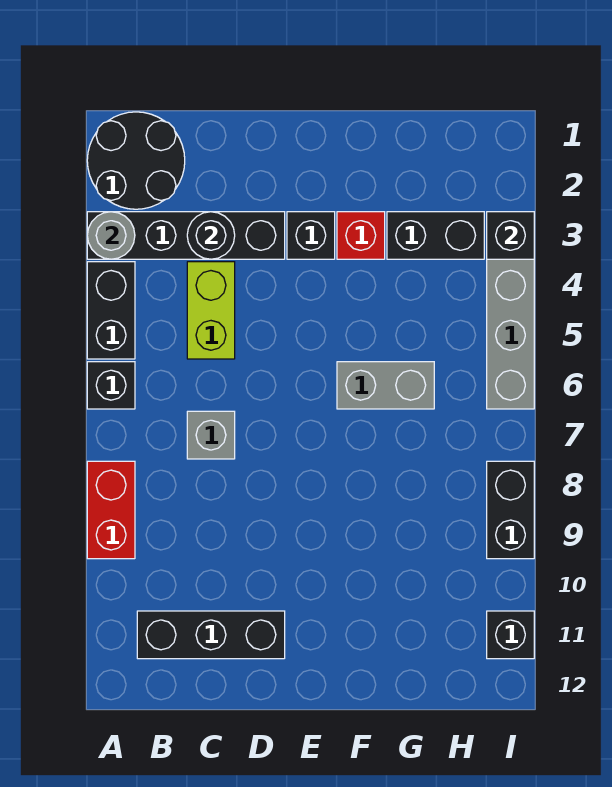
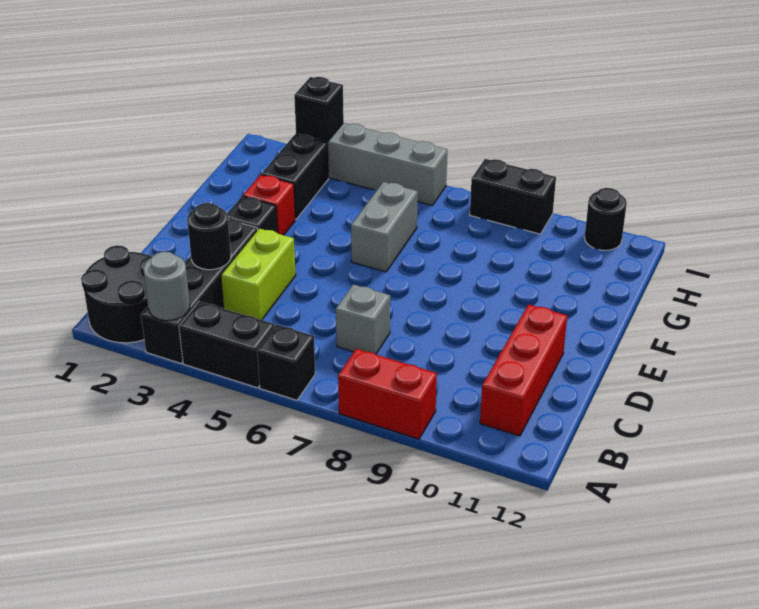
black 1x3 brick [137,611,285,659] -> red 1x3 brick [480,304,567,436]
lime 1x2 brick [187,262,235,359] -> lime 1x2 brick turned to [221,228,296,320]
black 1x1 brick [487,611,534,659] -> black 1x1 round brick [584,188,627,250]

